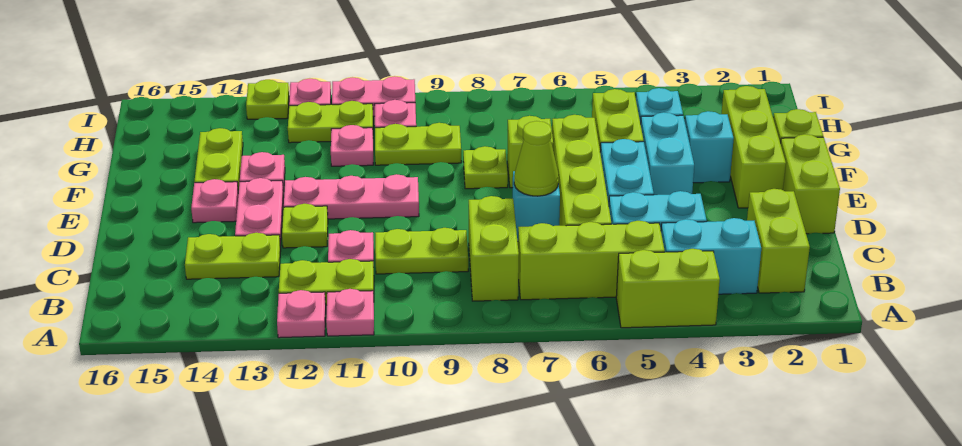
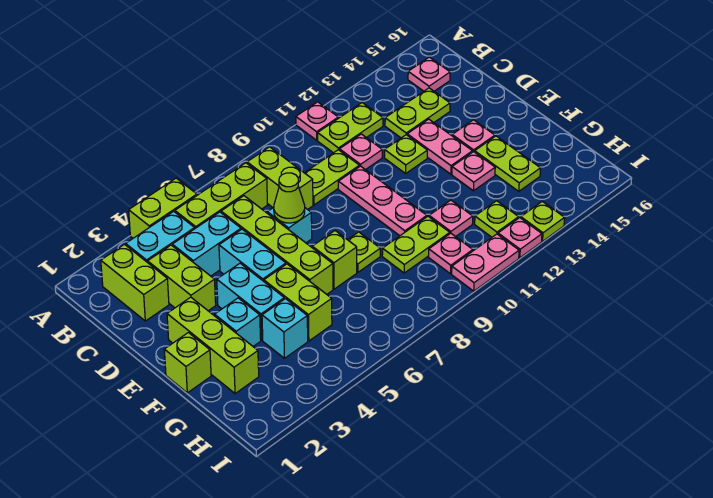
pink 1x1 plate [277,290,326,338] -> pink 1x1 plate moved to [408,57,450,91]
lime 1x2 brick [780,134,840,234] -> lime 1x2 brick moved to [148,245,216,311]
pink 1x3 plate [283,174,419,219] -> pink 1x3 plate turned to [338,166,427,236]
lime 1x2 plate [288,101,373,143] -> lime 1x1 plate [475,201,519,237]

